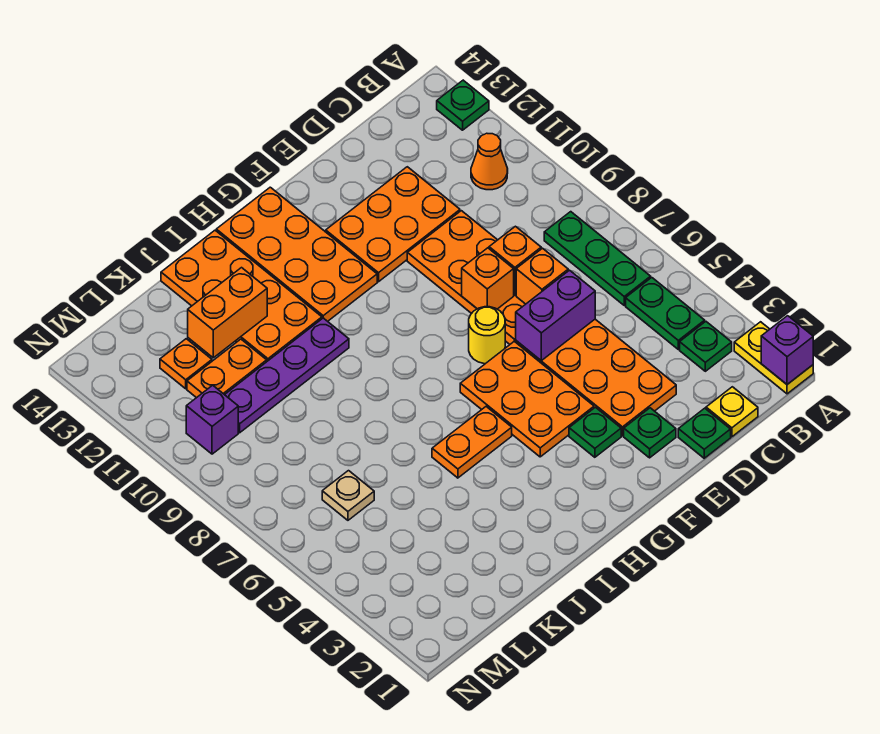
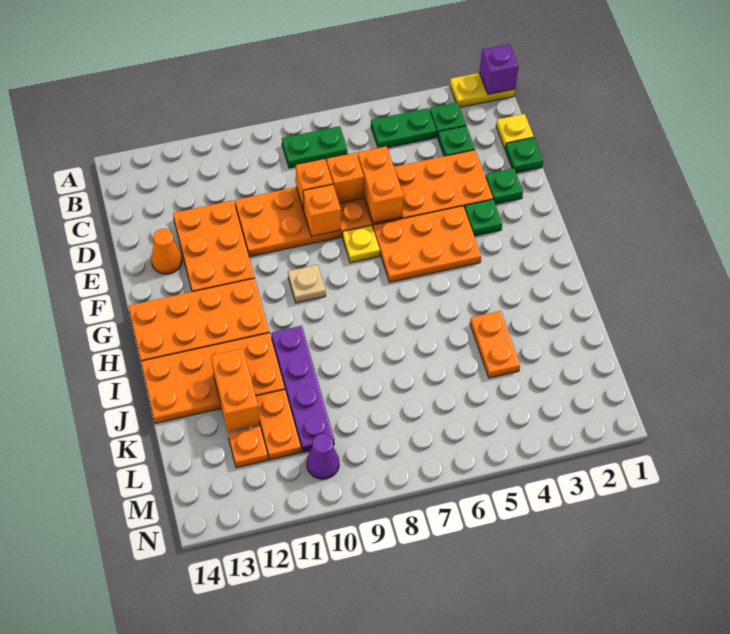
green 1x1 plate [437,80,489,130] -> green 1x1 plate moved to [438,126,475,156]
green 1x3 plate [544,212,651,305] -> green 1x2 plate [282,126,347,168]
orange 1x1 cone [471,133,508,190] -> orange 1x1 cone moved to [151,229,182,274]
purple 1x2 brick [516,270,595,361] -> orange 1x2 brick [358,146,403,223]
yellow 1x1 round brick [469,307,505,364] -> yellow 1x1 plate [343,225,380,263]
orange 1x2 plate [432,407,512,478] -> orange 1x2 plate moved to [470,311,520,378]
tan 1x1 plate [322,471,374,520] -> tan 1x1 plate moved to [288,265,326,303]
purple 1x1 brick [186,385,238,454] -> purple 1x1 cone [307,434,339,479]

